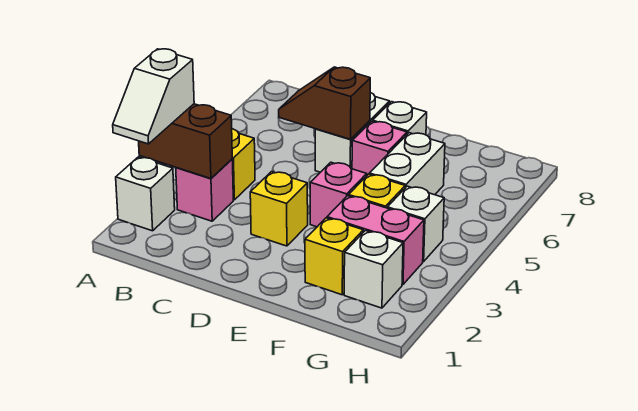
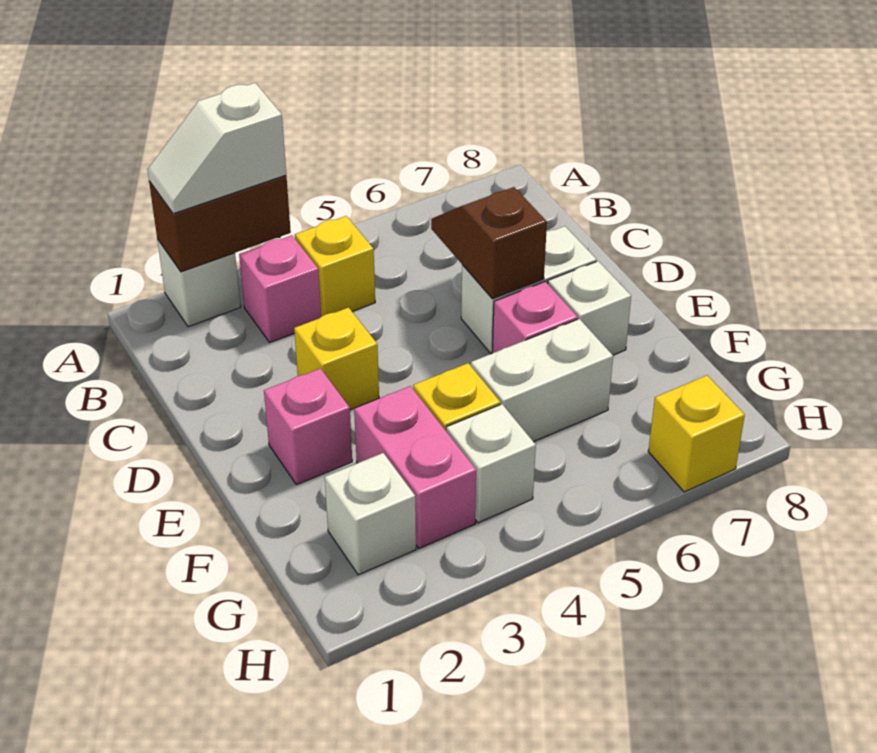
brown 1x2 brick [139,104,232,179] -> brown 1x2 brick turned to [149,175,291,272]
pink 1x1 brick [310,162,367,227] -> pink 1x1 brick moved to [264,368,352,485]
yellow 1x1 brick [305,218,363,295] -> yellow 1x1 brick moved to [648,375,745,492]

